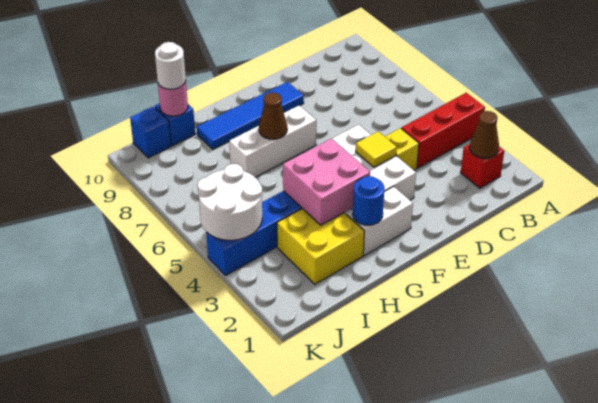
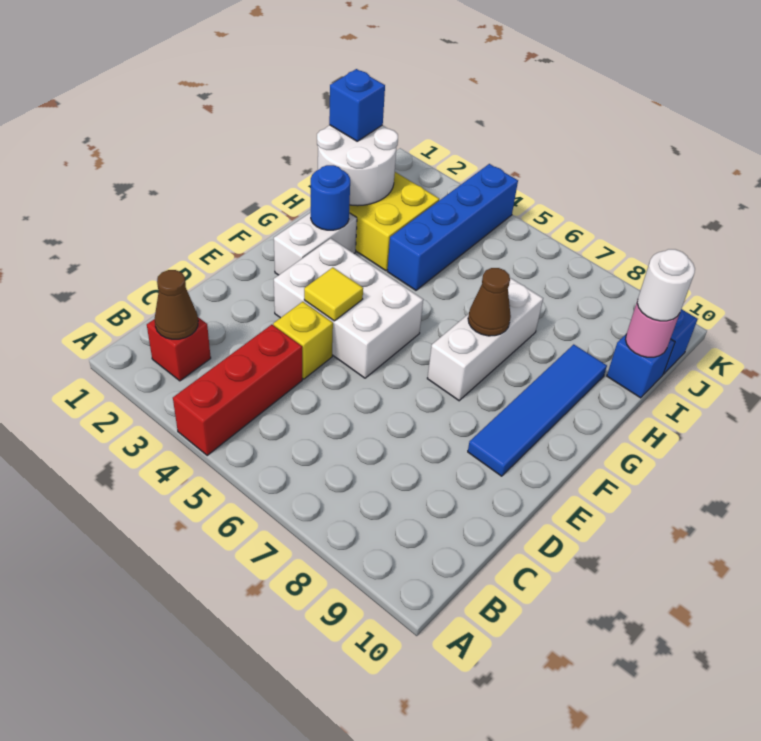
pink 2x2 brick [283,138,370,225] -> none
none -> blue 1x1 brick [329,69,385,141]
white 2x2 round brick [197,164,262,240] -> white 2x2 round brick moved to [317,125,398,206]

